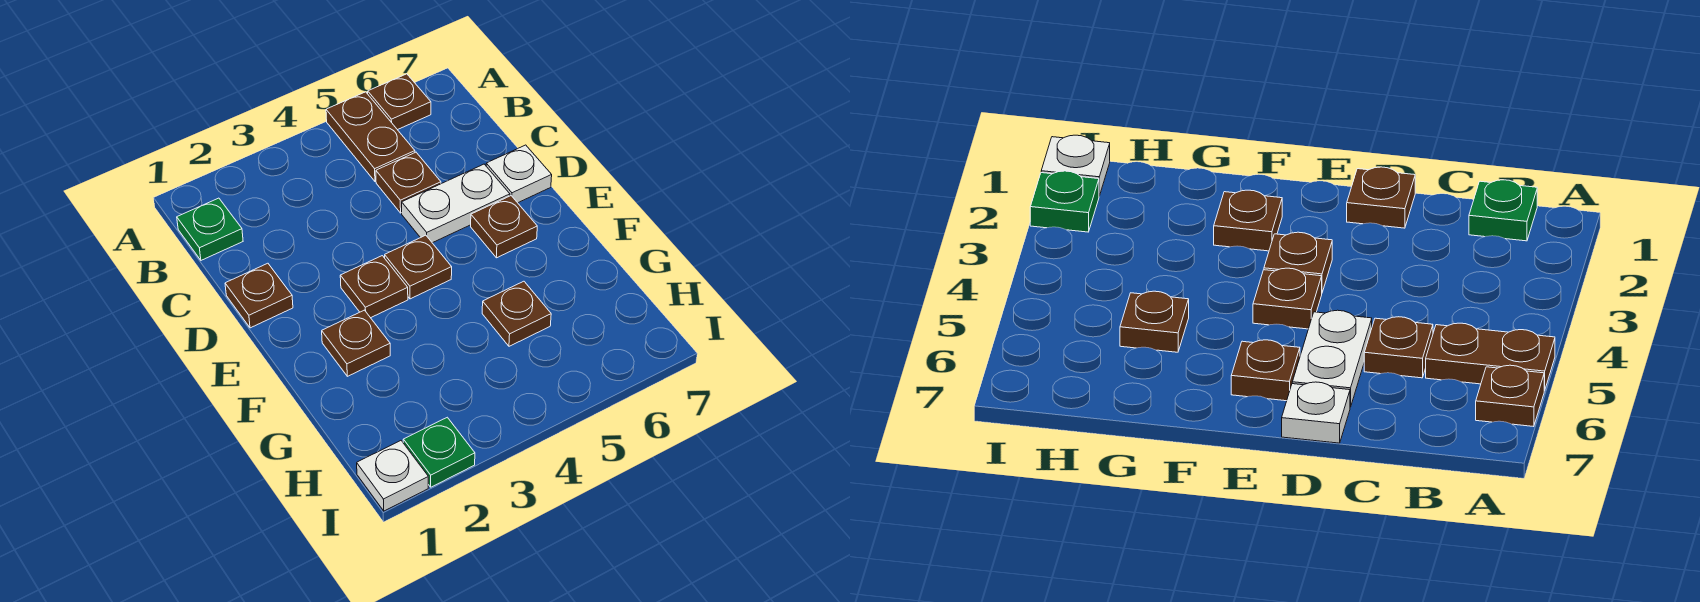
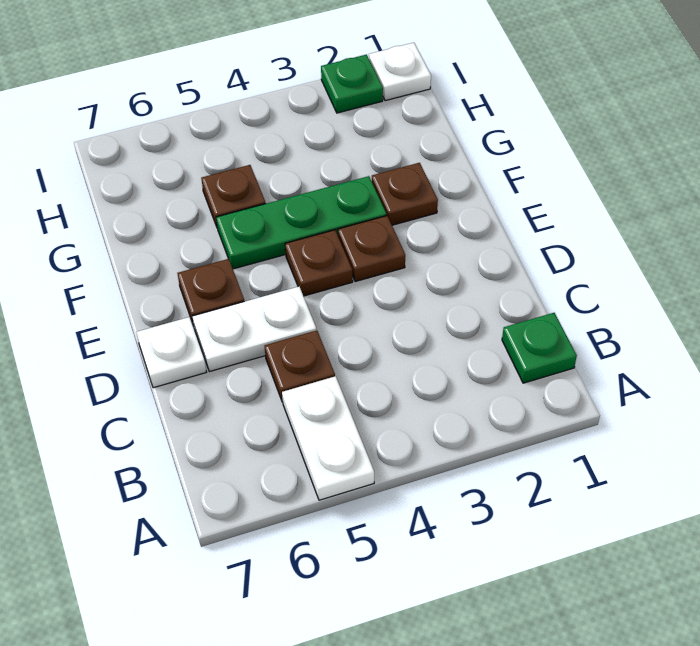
brown 1x2 plate [326,92,415,182] -> white 1x2 plate [282,376,374,500]
brown 1x1 plate [368,74,431,130] -> none
brown 1x1 plate [225,263,293,328] -> none
none -> green 1x3 plate [216,176,386,269]

